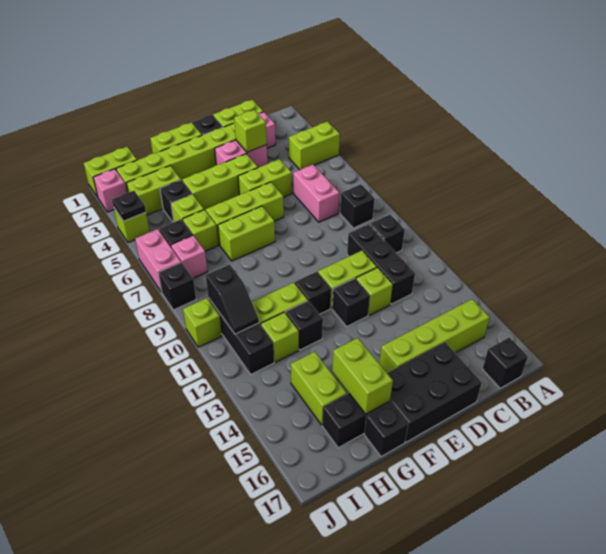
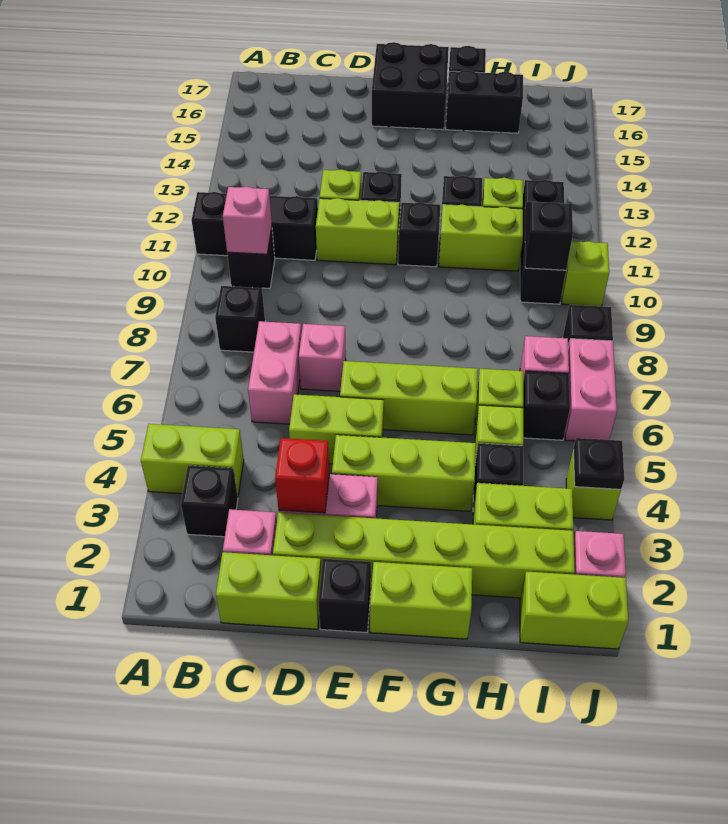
none -> pink 1x1 brick [223,187,272,254]
lime 1x4 brick [379,299,489,373] -> none
black 1x1 brick [483,337,528,388] -> black 1x1 brick moved to [181,466,238,537]
black 1x3 brick [347,224,415,304] -> black 1x3 brick turned to [192,192,318,260]
lime 1x1 brick [234,110,267,152] -> red 1x1 brick [275,438,329,513]
none -> pink 1x1 brick [299,324,346,391]
black 2x3 brick [387,342,482,442] -> black 2x2 brick [371,42,449,130]
lime 1x2 brick [218,206,275,261] -> none
lime 1x2 brick [332,338,393,414] -> none
lime 1x2 brick [291,352,347,425] -> none

